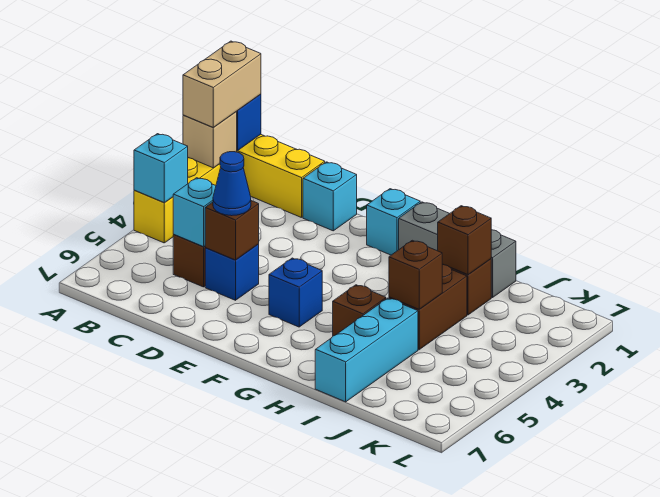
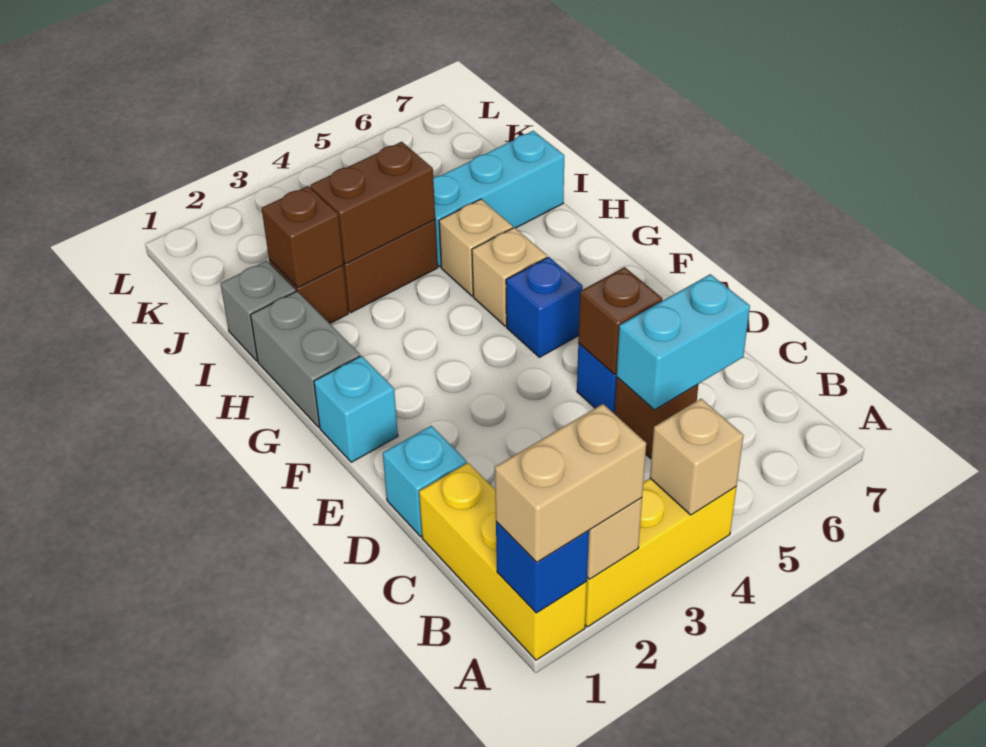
cyan 1x1 brick [134,134,188,202] -> tan 1x1 brick [650,399,744,515]
cyan 1x1 brick [173,178,216,247] -> cyan 1x2 brick [617,274,750,410]
blue 1x1 cone [213,152,251,216] -> none
none -> tan 1x1 brick [472,228,547,326]
brown 1x1 brick [333,285,386,336] -> tan 1x1 brick [439,199,513,296]
brown 1x1 brick [389,240,442,309] -> brown 1x2 brick [310,142,435,264]

